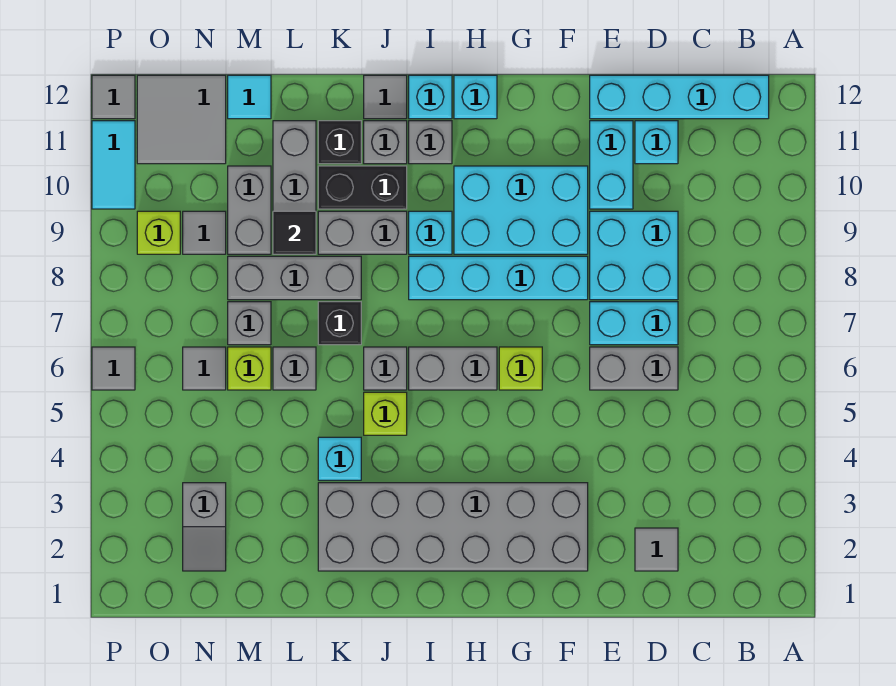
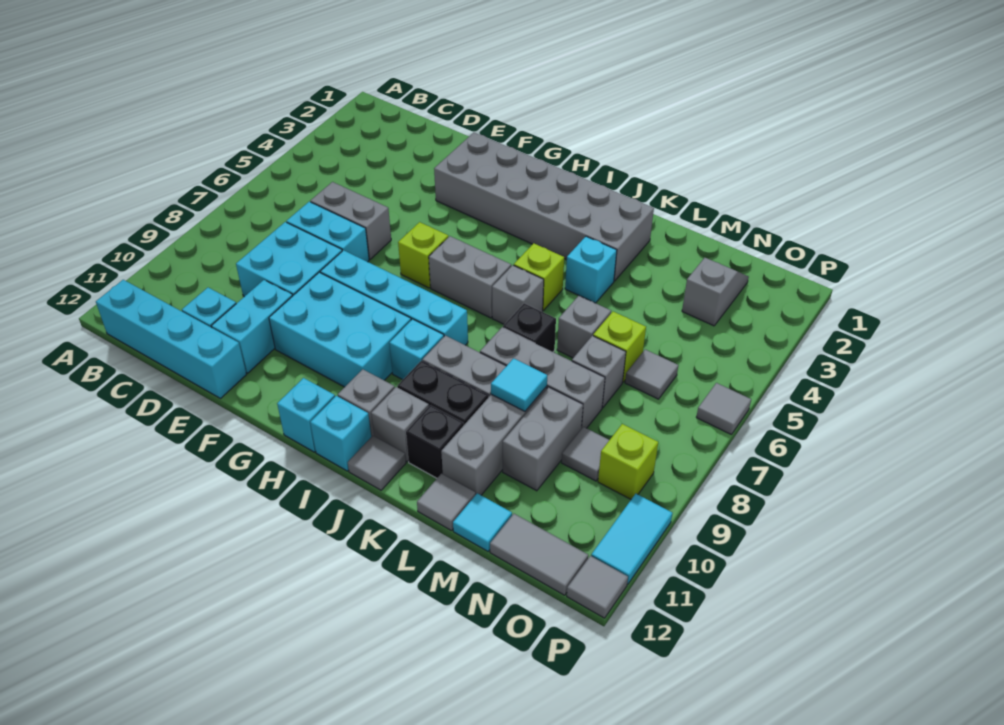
grey 1x1 tile [635,528,678,571] -> grey 1x1 tile moved to [417,474,475,531]
black 1x1 tile [273,211,316,254] -> cyan 1x1 tile [491,358,547,411]
grey 2x2 tile [137,75,226,164] -> grey 1x2 tile [490,514,588,595]

